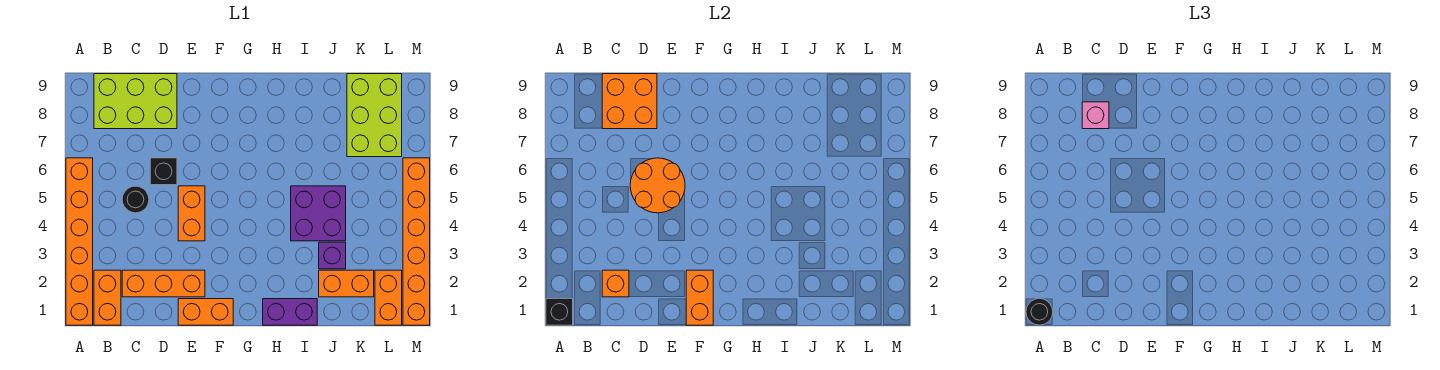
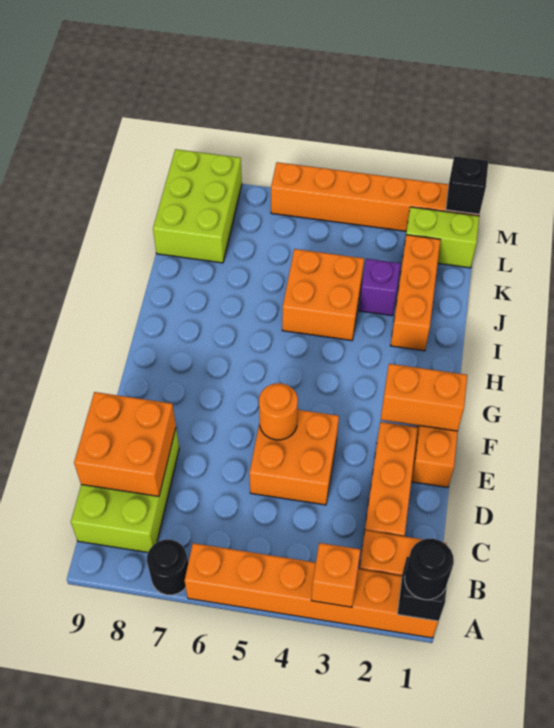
orange 1x1 brick [602,270,629,297] -> orange 1x1 brick moved to [311,543,360,607]
black 1x1 round brick [122,186,149,213] -> black 1x1 round brick moved to [147,540,188,595]
pink 1x1 brick [1082,102,1109,129] -> none
orange 2x2 round brick [630,158,685,213] -> orange 1x1 round brick [259,383,298,440]
black 1x1 brick [150,158,177,185] -> black 1x1 brick moved to [446,156,488,214]
orange 1x2 brick [178,186,205,241] -> orange 2x2 brick [249,410,339,505]
purple 1x2 brick [263,299,317,325] -> none
purple 2x2 brick [291,186,346,241] -> orange 2x2 brick [282,249,364,341]
orange 1x2 brick [319,270,374,297] -> orange 1x3 brick [391,235,440,351]
lime 2x3 brick [347,74,402,157] -> lime 2x3 brick turned to [153,149,242,263]
orange 1x2 brick [375,270,402,325] -> lime 1x2 brick [405,207,479,268]

